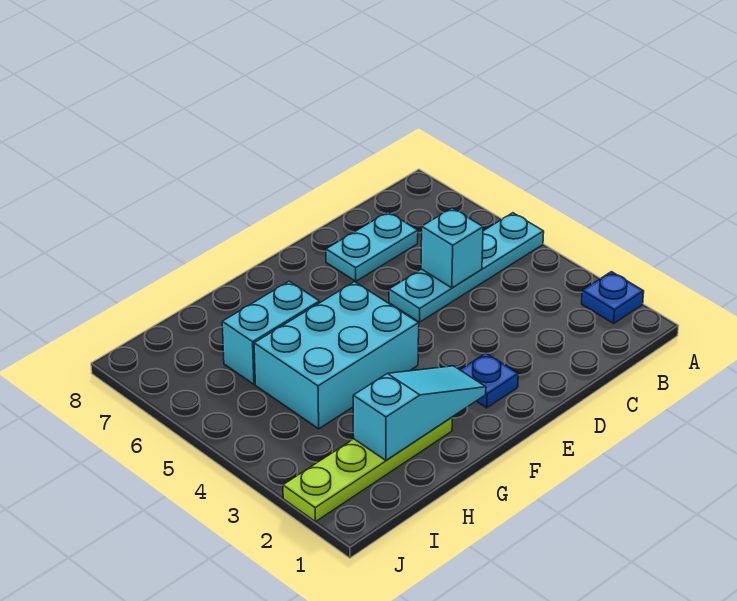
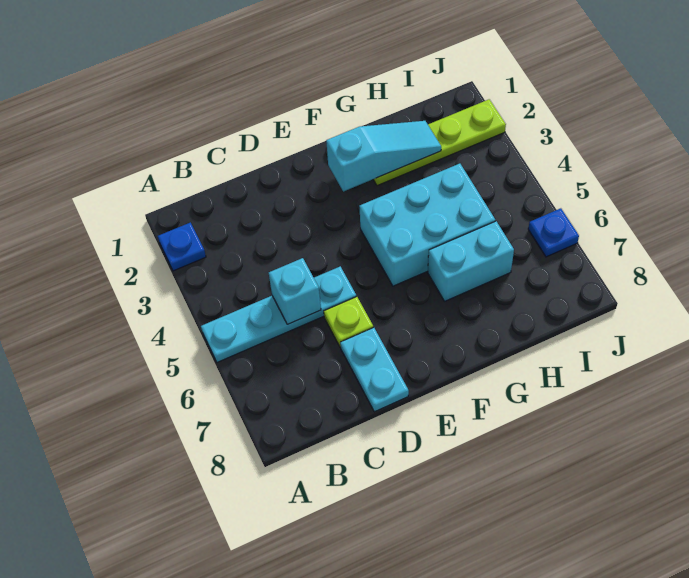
cyan 1x2 plate [326,212,418,281] -> cyan 1x2 plate turned to [340,327,409,412]
none -> lime 1x1 plate [324,297,373,347]
blue 1x1 plate [461,353,518,408] -> blue 1x1 plate moved to [528,208,579,257]
cyan 1x3 slope [353,366,486,460] -> cyan 1x3 slope turned to [326,121,441,191]

